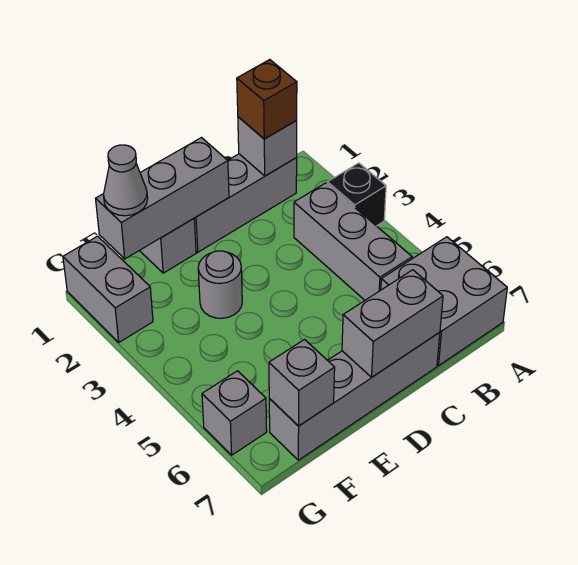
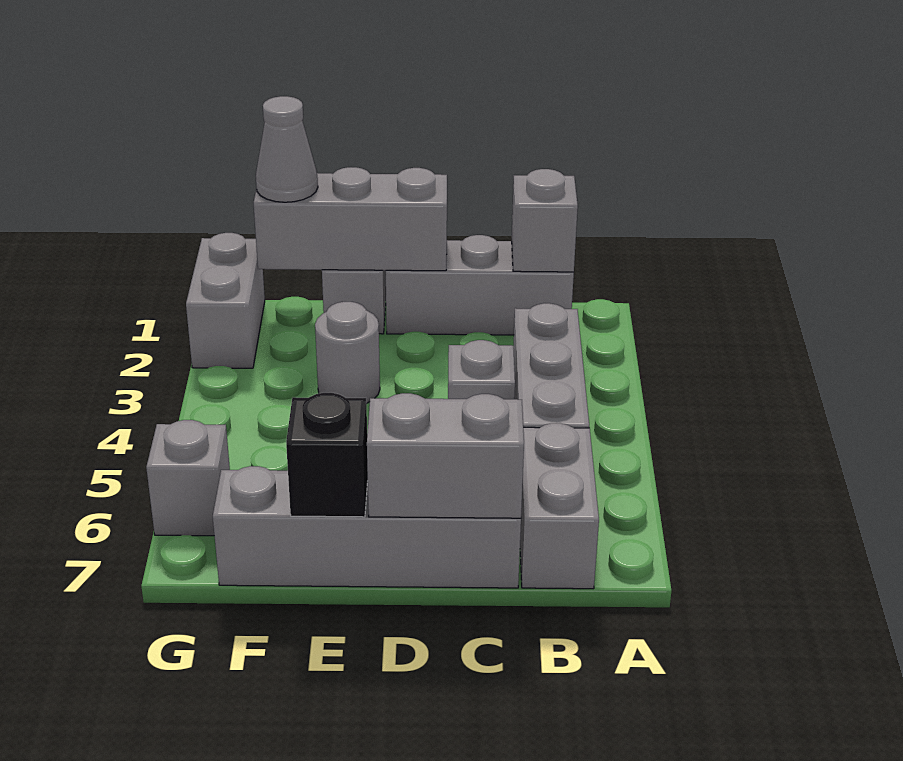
black 1x1 brick [327,163,386,226] -> black 1x1 brick moved to [286,393,368,517]
grey 2x2 brick [381,237,507,366] -> grey 1x2 brick [520,423,599,589]
brown 1x1 brick [237,60,297,139] -> none
grey 1x1 brick [269,340,335,426] -> grey 1x1 brick moved to [448,340,515,399]

